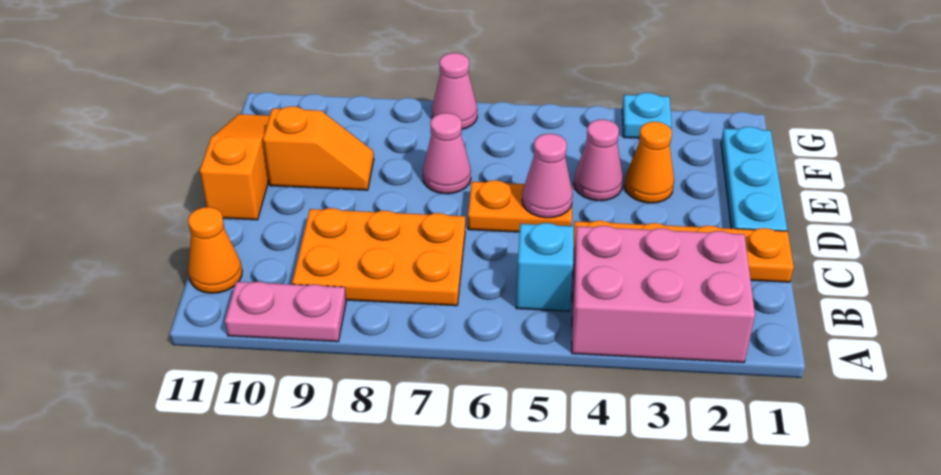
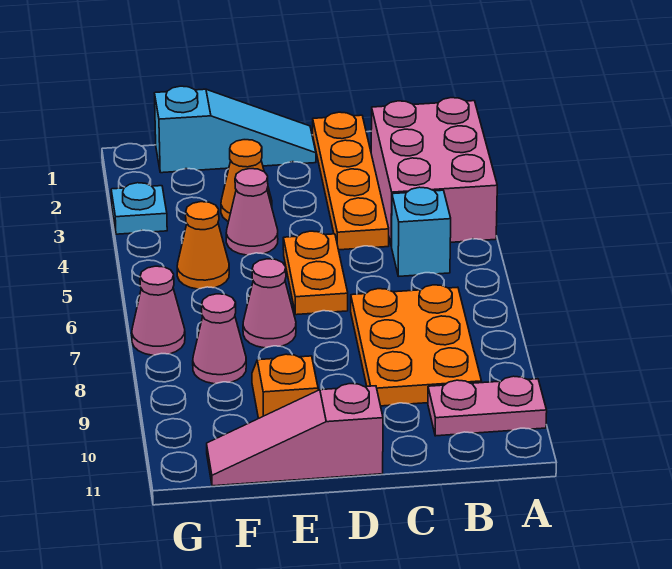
pink 1x2 plate [225,282,346,342] -> pink 1x2 plate turned to [428,376,547,436]
orange 1x1 cone [188,207,242,293] -> orange 1x1 cone moved to [177,202,229,289]
cyan 1x3 plate [721,127,787,231] -> cyan 1x3 slope [155,86,316,173]
pink 1x1 cone [522,134,573,218] -> pink 1x1 cone moved to [193,294,246,384]
orange 1x3 slope [200,114,270,220] -> pink 1x3 slope [207,384,383,486]

